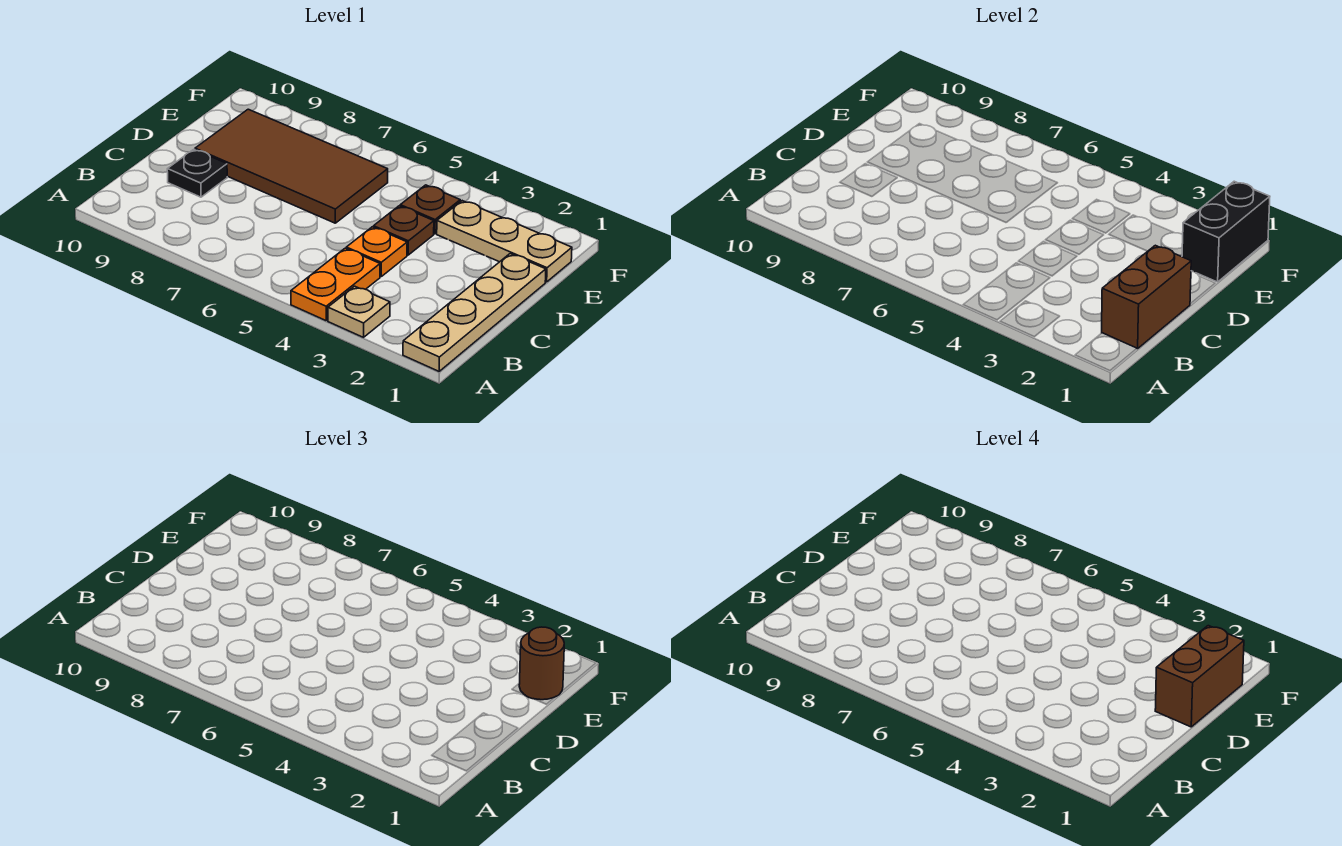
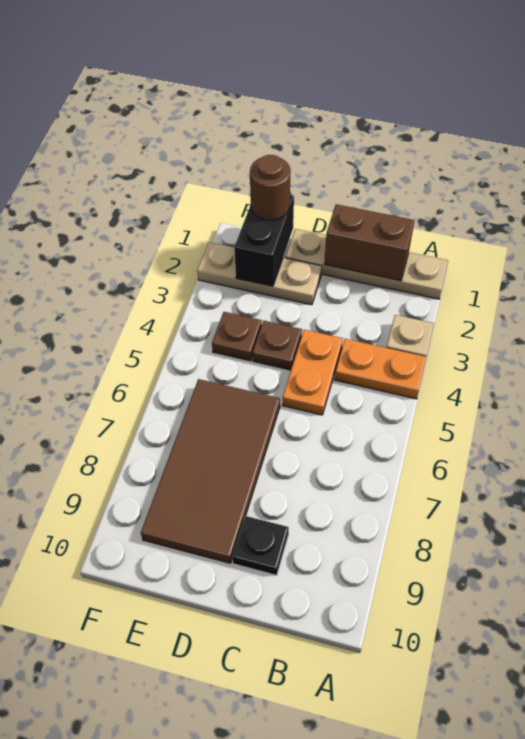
orange 1x1 plate [346,227,407,276] -> orange 1x2 plate [283,330,343,415]
brown 1x2 brick [1155,626,1244,727] -> none
tan 1x3 plate [437,201,572,282] -> tan 1x3 plate turned to [197,242,322,305]
black 1x2 brick [1182,181,1270,282] -> black 1x2 brick turned to [234,195,294,286]

